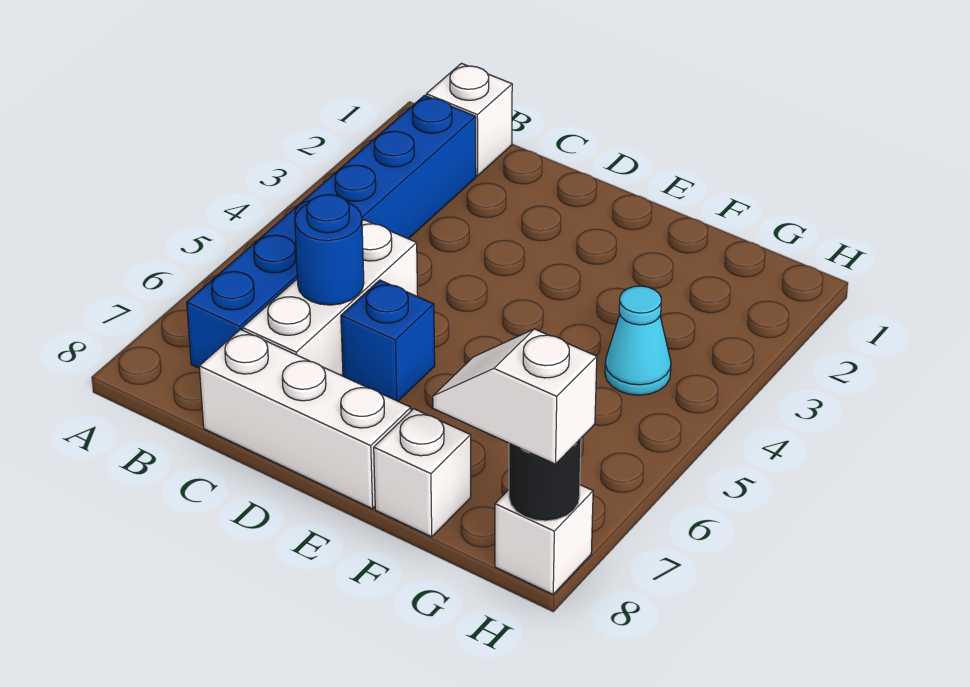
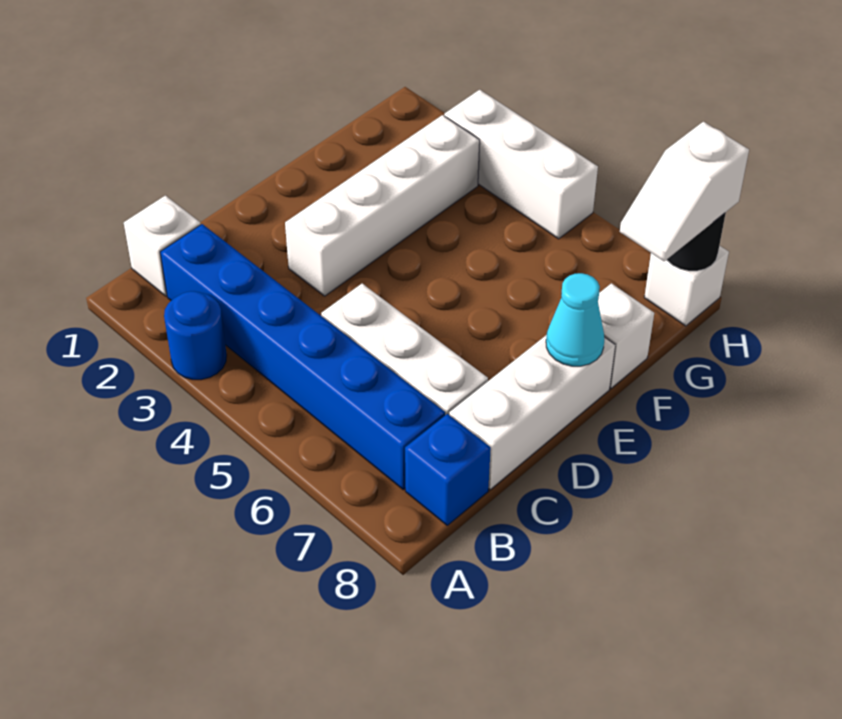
blue 1x1 round brick [295,195,364,305] -> blue 1x1 round brick moved to [164,291,227,380]
none -> white 1x4 brick [285,115,480,296]
blue 1x1 brick [341,280,435,401] -> blue 1x1 brick moved to [405,414,491,525]
cyan 1x1 cone [605,286,671,395] -> cyan 1x1 cone moved to [546,273,605,366]
none -> white 1x3 brick [444,90,598,239]

